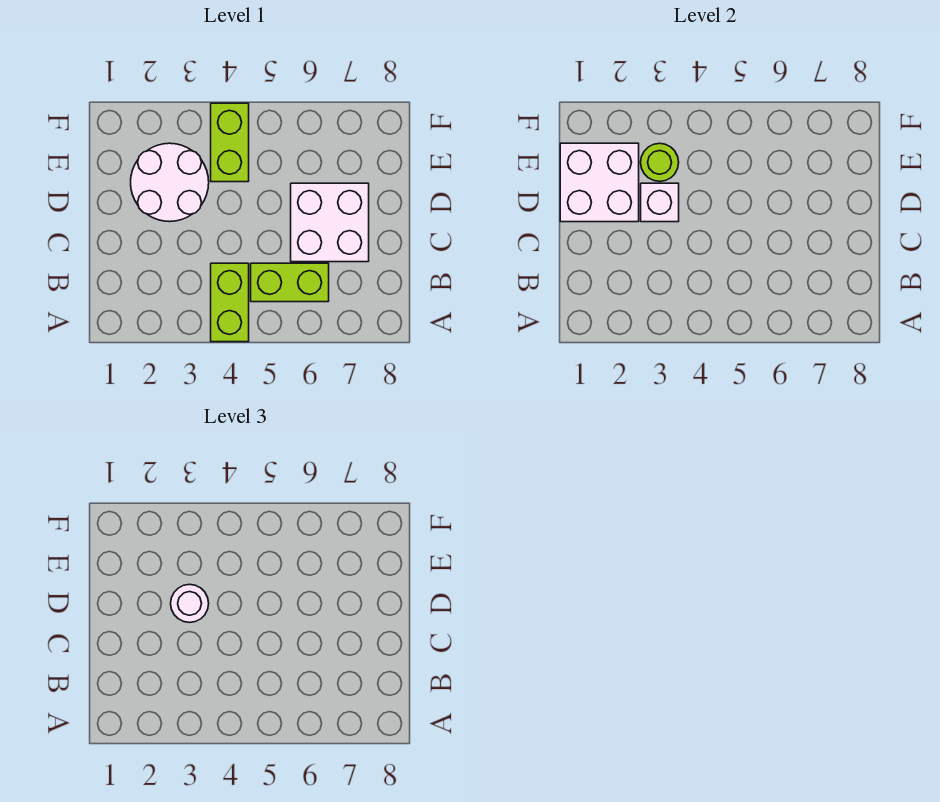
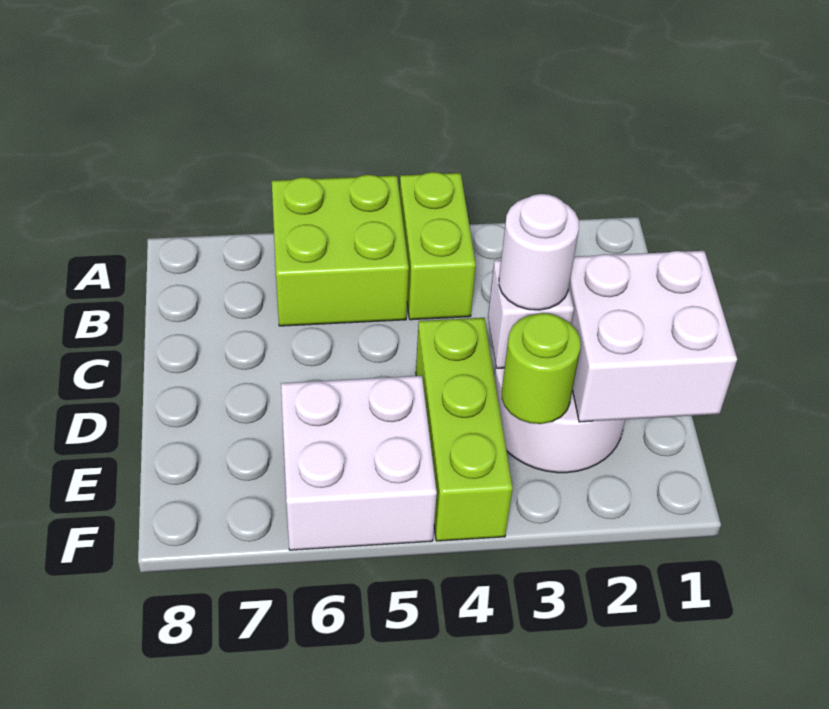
lime 1x2 brick [251,263,329,302] -> lime 2x2 brick [272,175,409,326]
white 2x2 brick [291,183,369,262] -> white 2x2 brick moved to [281,376,437,550]
lime 1x2 brick [211,103,249,182] -> lime 1x3 brick [416,318,513,541]

